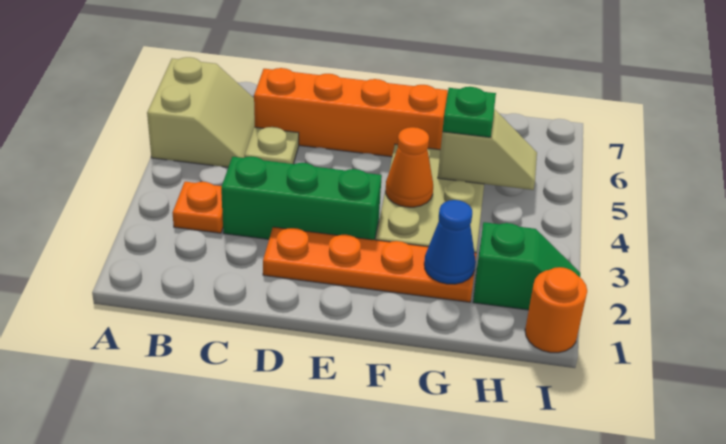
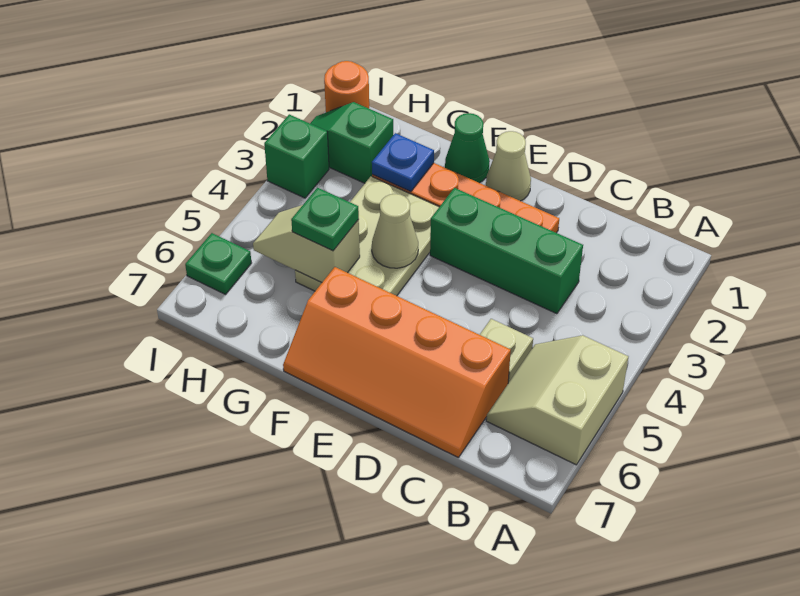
orange 1x1 plate [173,182,223,233] -> none
none -> tan 1x1 cone [486,131,531,201]
none -> green 1x1 cone [445,113,490,183]
orange 1x1 cone [386,127,433,207] -> tan 1x1 cone [372,194,418,268]
blue 1x1 cone [424,200,476,284] -> blue 1x1 plate [372,133,434,191]
none -> green 1x1 brick [264,114,329,198]
none -> green 1x1 plate [185,233,251,294]

